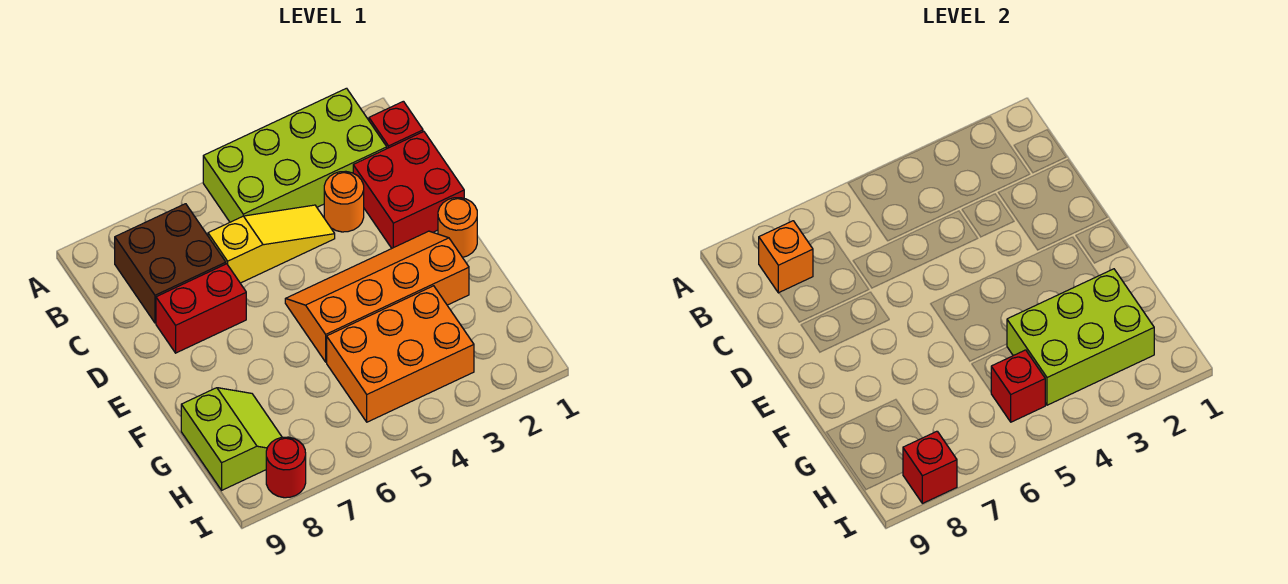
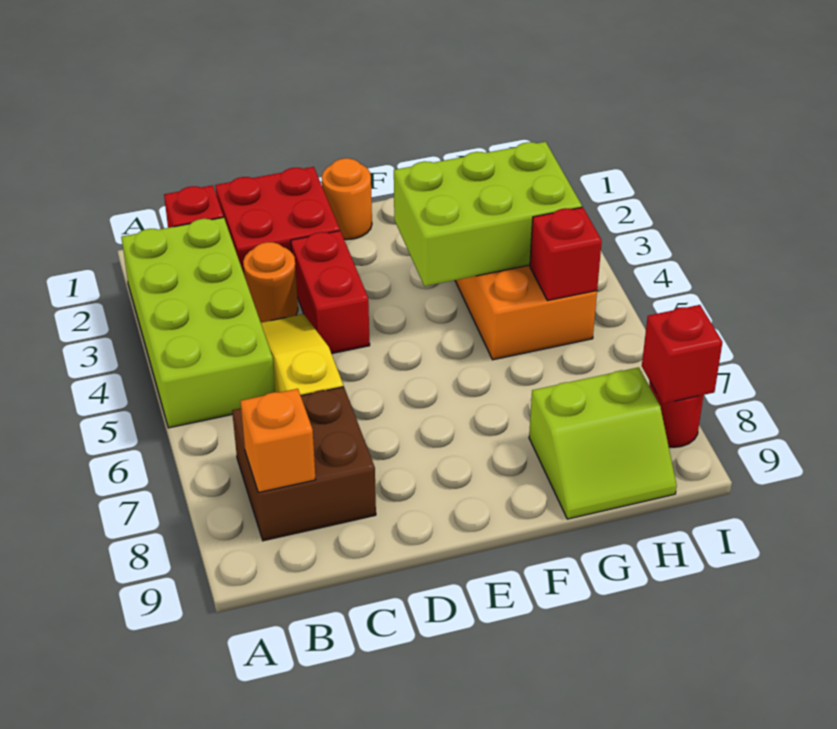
red 1x2 brick [156,264,246,353] -> red 1x2 brick moved to [291,231,370,354]
orange 2x4 slope [285,231,469,362] -> none
lime 2x3 brick [1007,269,1154,405] -> lime 2x3 brick turned to [394,142,582,286]
lime 2x2 slope [181,388,282,490] -> lime 2x2 slope turned to [529,367,677,519]

